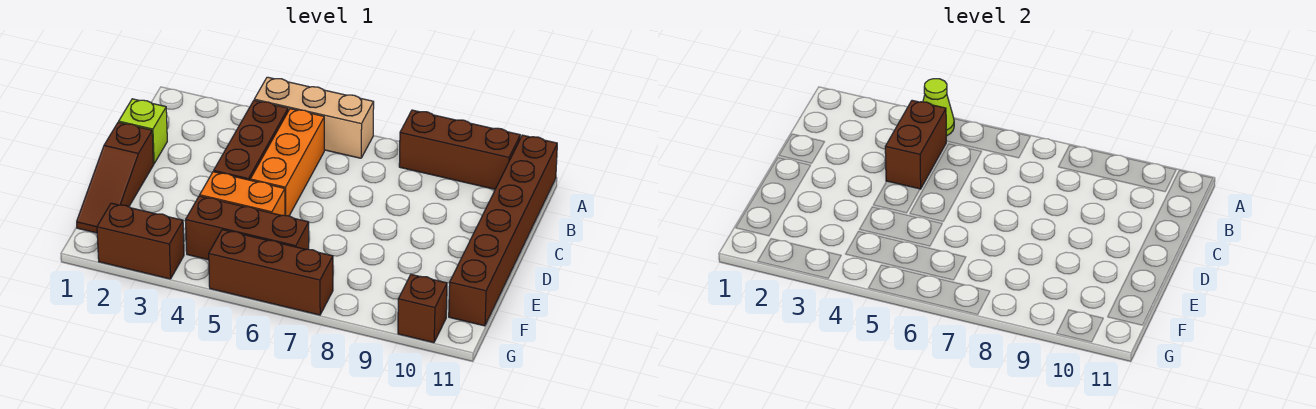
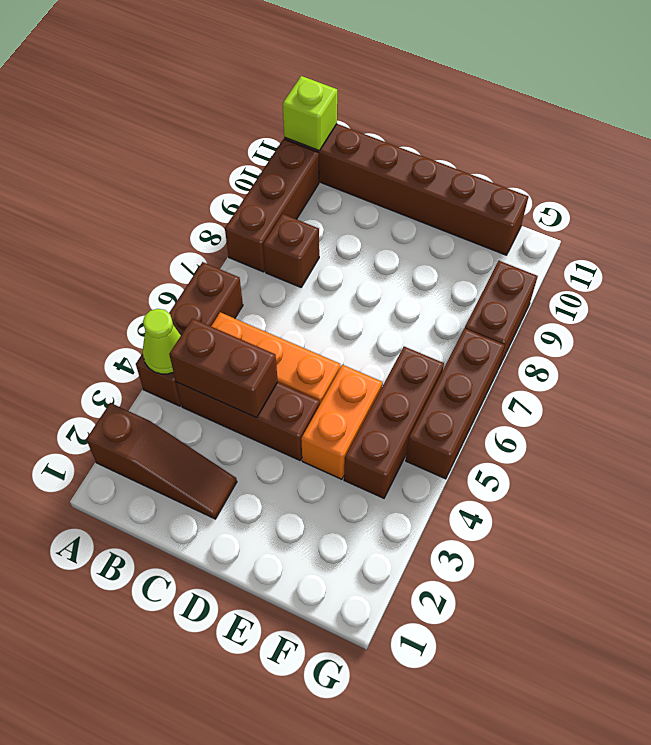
tan 1x3 brick [254,77,374,158] -> brown 1x3 brick [136,262,243,406]
lime 1x1 brick [119,99,167,163] -> lime 1x1 brick moved to [283,76,337,151]
brown 1x3 slope [77,122,154,233] -> brown 1x3 slope moved to [86,403,237,519]
brown 1x2 brick [97,203,184,279] -> brown 1x2 brick moved to [465,261,538,369]
brown 1x1 brick [398,274,447,343] -> brown 1x1 brick moved to [263,214,319,287]

